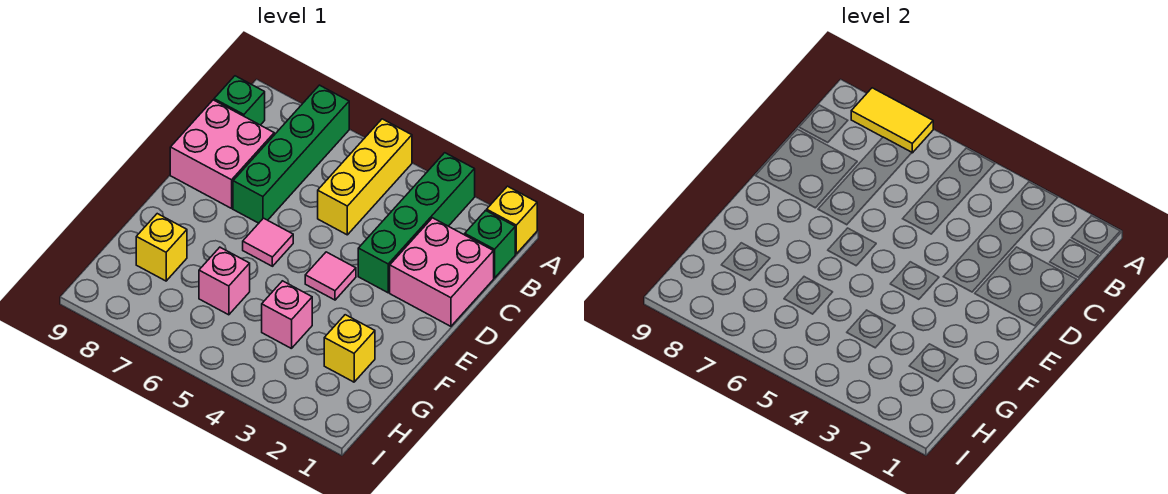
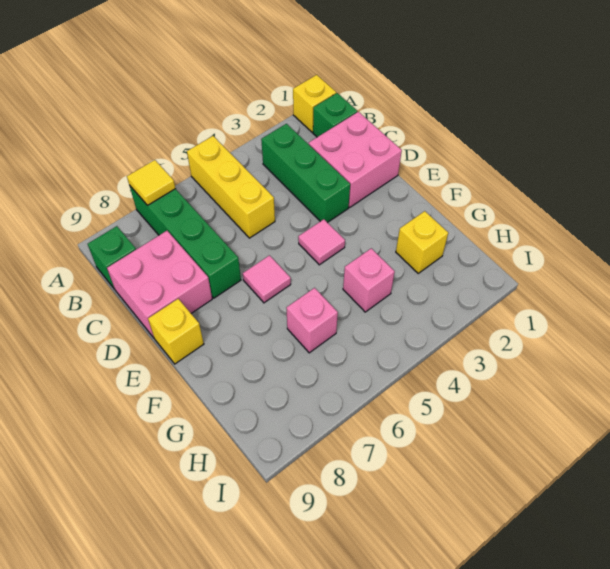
green 1x4 brick [358,153,475,293] -> green 1x3 brick [261,124,350,223]
yellow 1x2 tile [851,88,933,153] -> yellow 1x1 tile [127,160,176,205]
yellow 1x1 brick [136,214,187,281] -> yellow 1x1 brick moved to [148,299,204,364]

